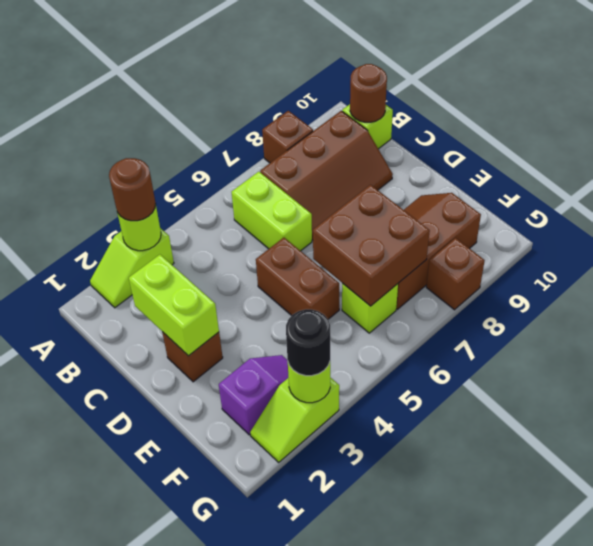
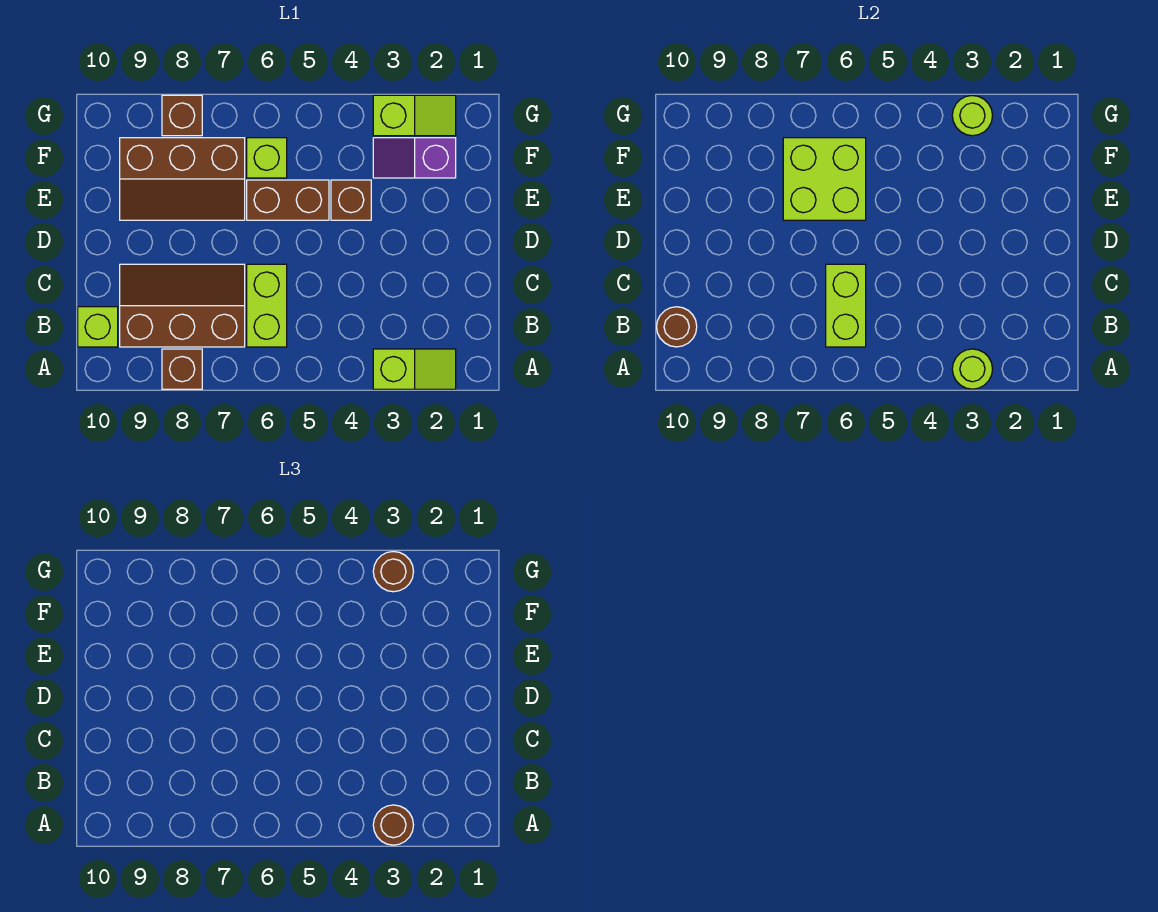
lime 1x2 brick [129,255,219,356] -> lime 1x2 brick moved to [826,264,866,347]
brown 1x1 brick [162,332,223,382] -> brown 1x1 brick moved to [331,180,371,220]
brown 1x2 brick [256,238,339,319] -> brown 1x2 brick turned to [247,180,329,220]
brown 2x2 brick [313,185,430,306] -> lime 2x2 brick [783,138,866,220]
black 1x1 round brick [286,309,330,376] -> brown 1x1 round brick [373,552,414,592]

